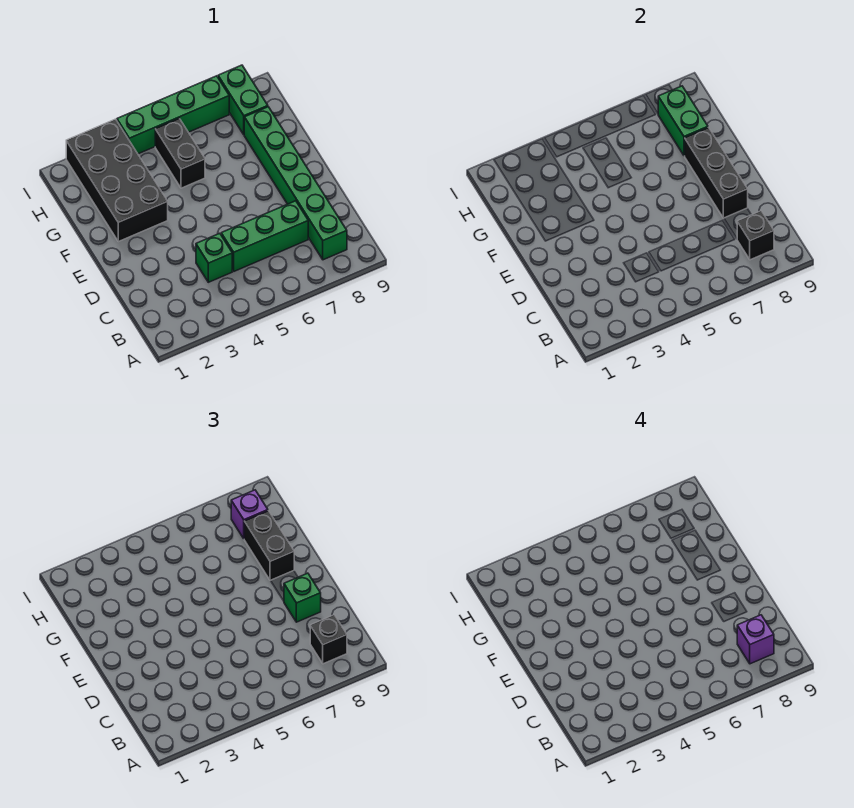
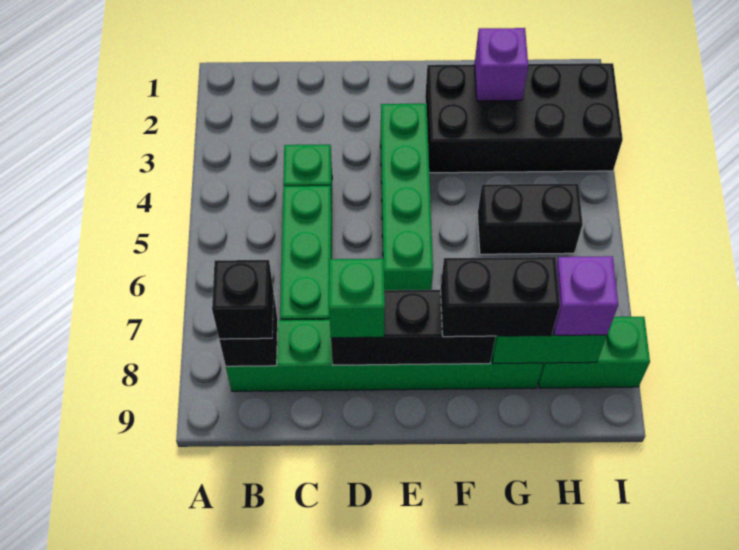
purple 1x1 brick [737,615,774,664] -> purple 1x1 brick moved to [475,28,528,101]
green 1x4 brick [117,76,229,154] -> green 1x4 brick moved to [381,104,433,290]

